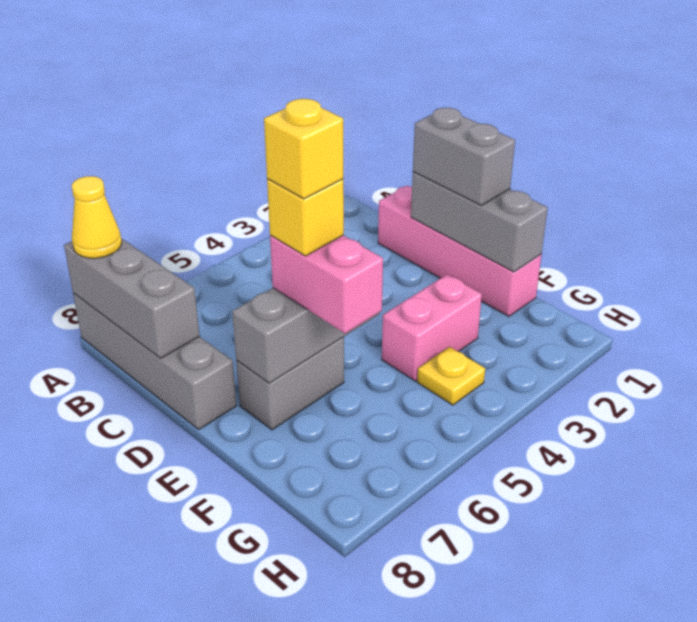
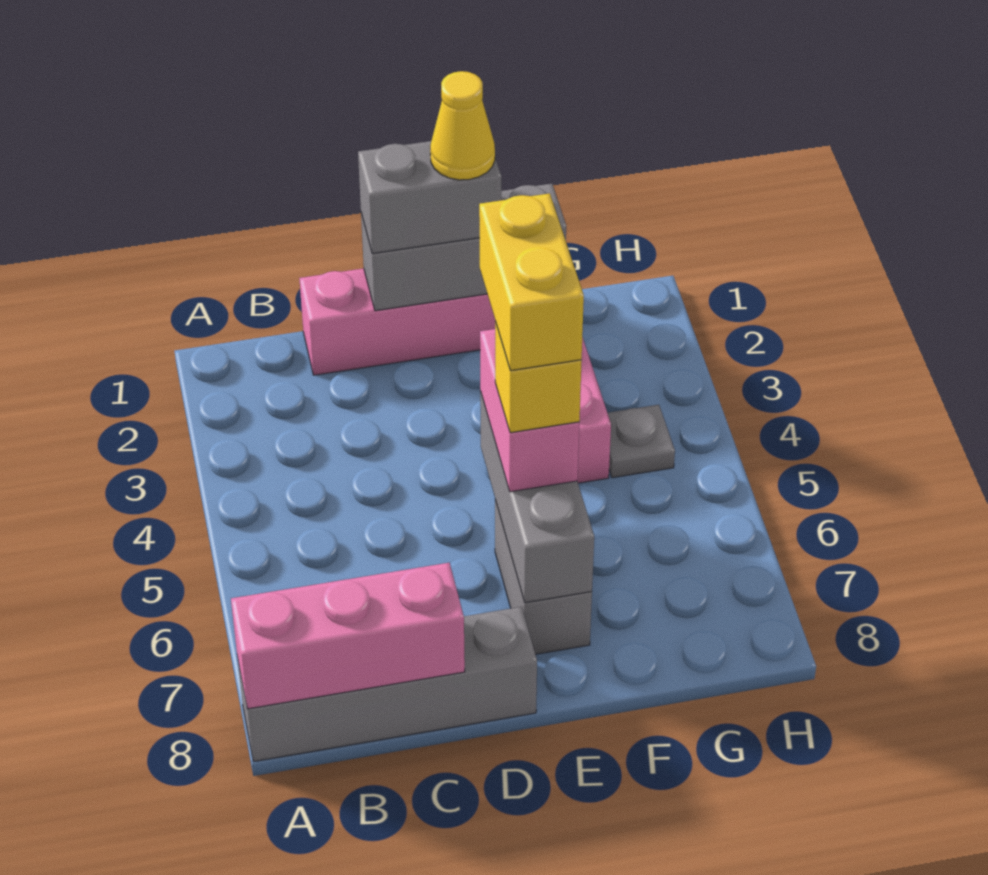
grey 1x3 brick [64,238,199,358] -> pink 1x3 brick [231,563,465,709]
yellow 1x1 cone [72,176,122,258] -> yellow 1x1 cone moved to [430,71,495,180]
pink 1x2 brick [270,235,383,333] -> pink 1x2 brick turned to [480,329,579,492]
yellow 1x1 brick [264,99,343,199] -> yellow 1x2 brick [479,193,584,371]
yellow 1x1 plate [417,347,485,405] -> grey 1x1 plate [608,405,675,478]

